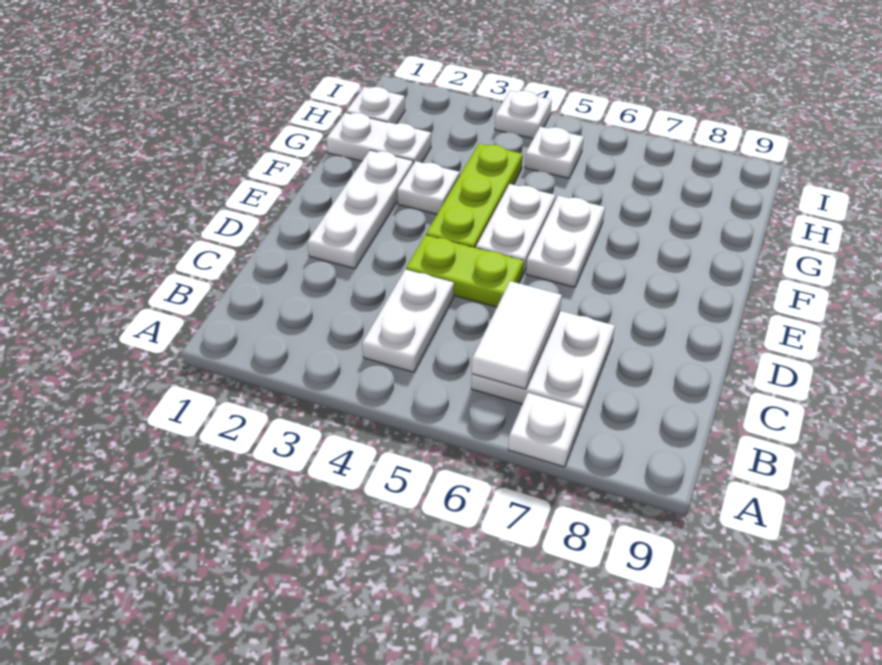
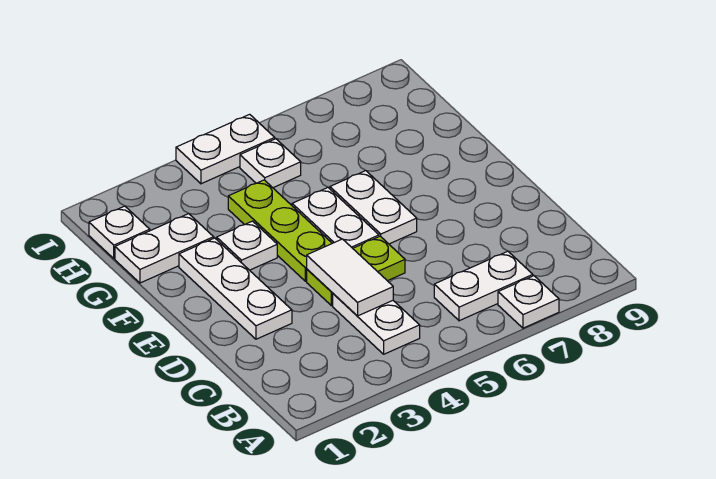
white 2x2 plate [471,311,615,420] -> white 1x2 plate [434,251,533,321]
white 1x2 tile [472,281,562,389] -> white 1x2 tile moved to [307,239,393,316]
white 1x1 plate [495,91,552,139] -> white 1x2 plate [176,114,275,184]

